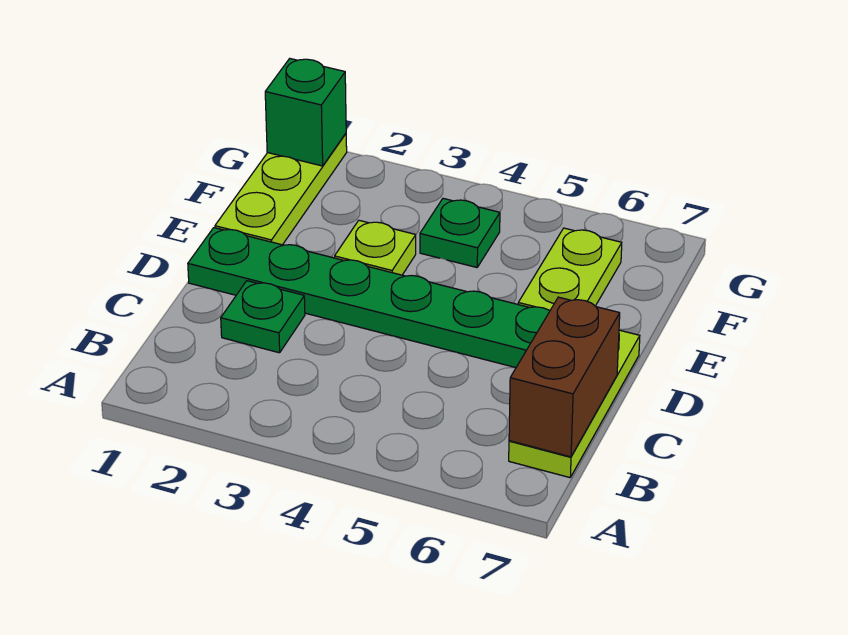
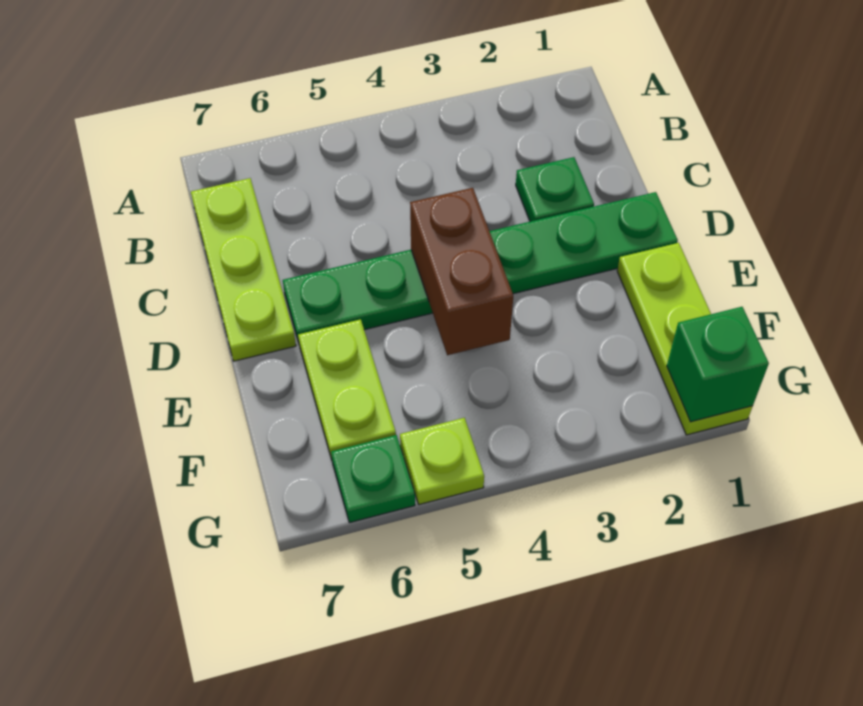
brown 1x2 brick [509,297,620,457] -> brown 1x2 brick moved to [410,188,513,355]
lime 1x1 plate [335,220,416,275] -> lime 1x1 plate moved to [400,418,484,505]
green 1x1 plate [420,198,500,267] -> green 1x1 plate moved to [331,435,415,523]

